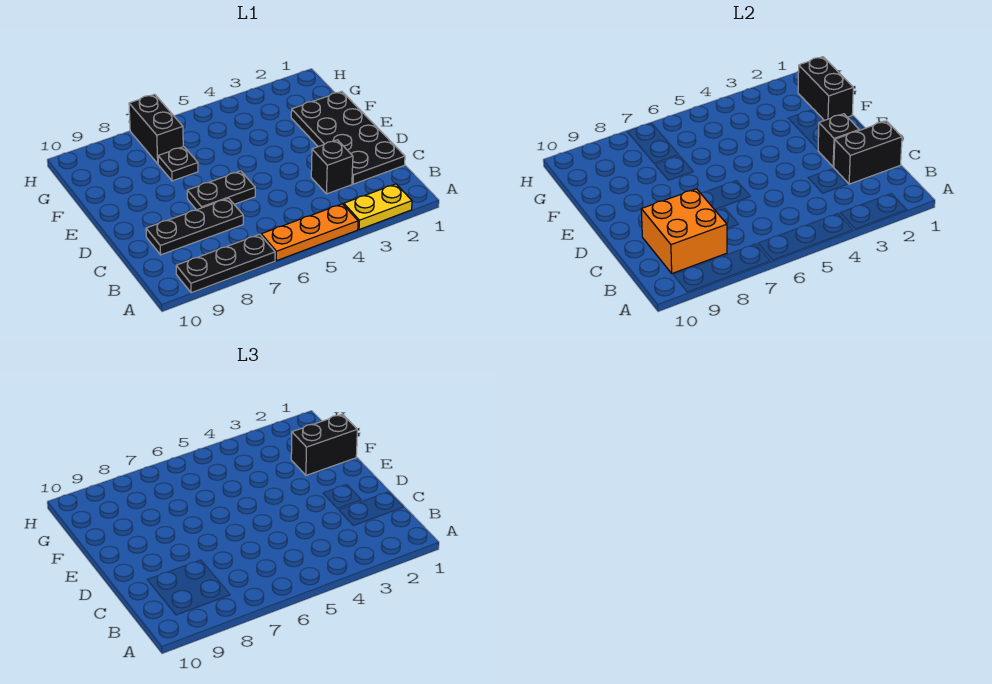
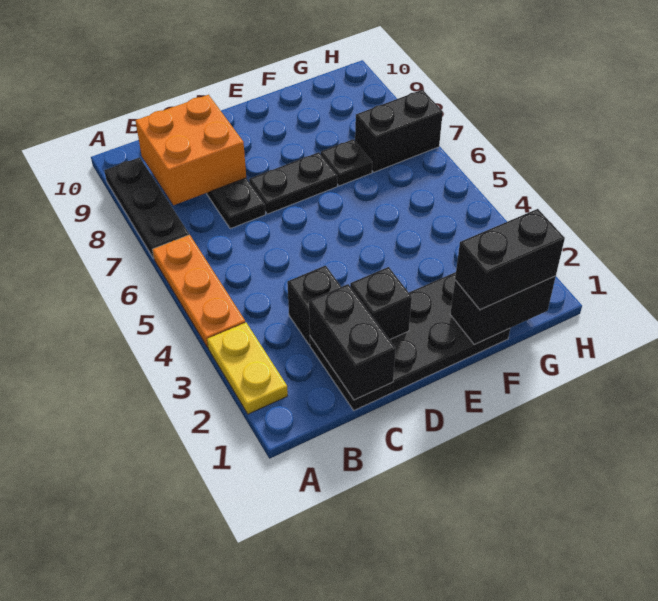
black 1x2 plate [187,171,255,210] -> black 1x2 plate turned to [249,152,337,214]
black 1x2 brick [291,414,357,475] -> black 1x2 brick turned to [455,209,565,310]

